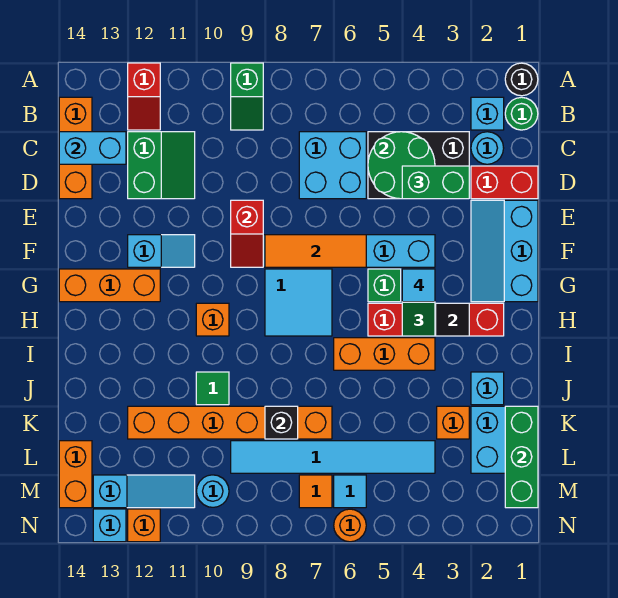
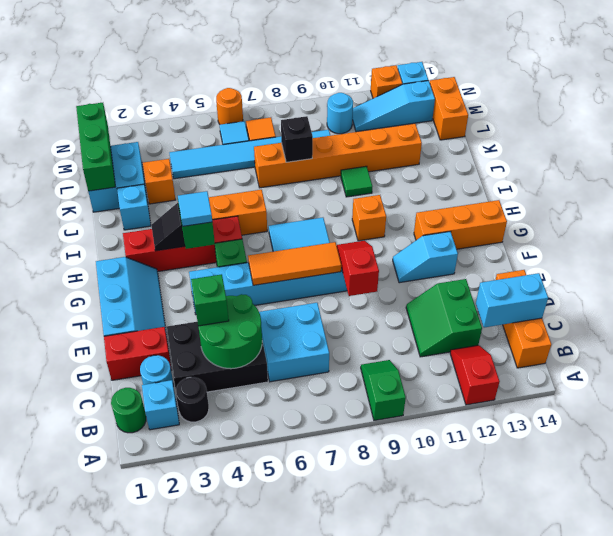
black 1x1 round brick [505,63,538,96] -> black 1x1 round brick moved to [176,377,209,422]
green 1x2 brick [402,166,469,199] -> green 1x1 brick [191,274,229,326]

